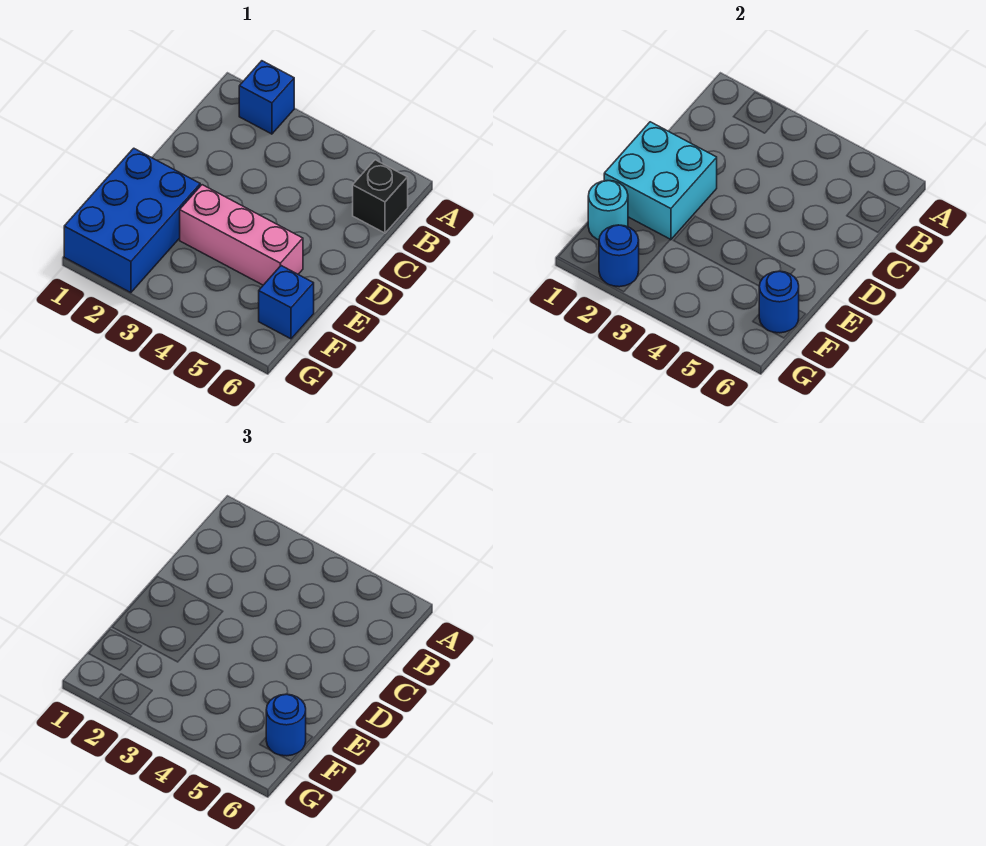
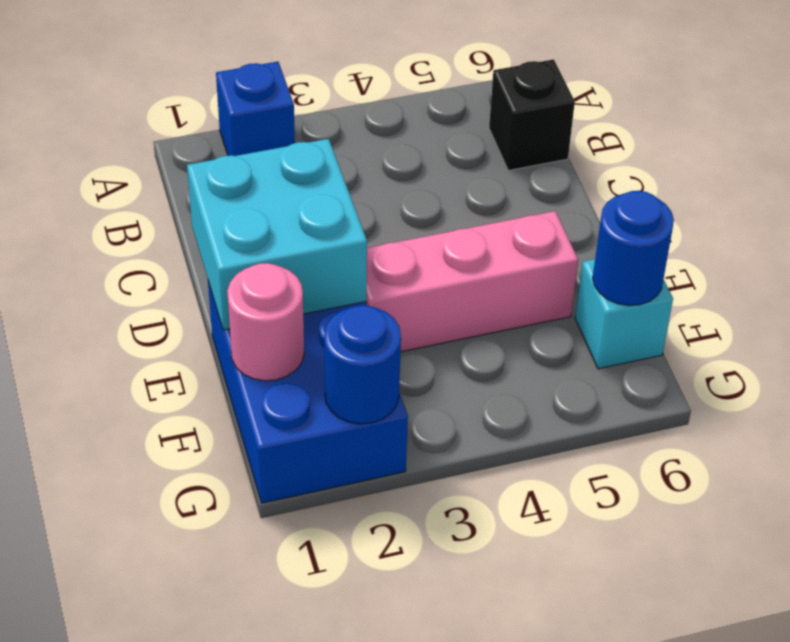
cyan 1x1 round brick [588,181,628,240] -> pink 1x1 round brick [227,263,304,381]
blue 1x1 brick [259,266,314,339] -> cyan 1x1 brick [575,259,673,369]
blue 1x1 round brick [266,694,306,756] -> none

